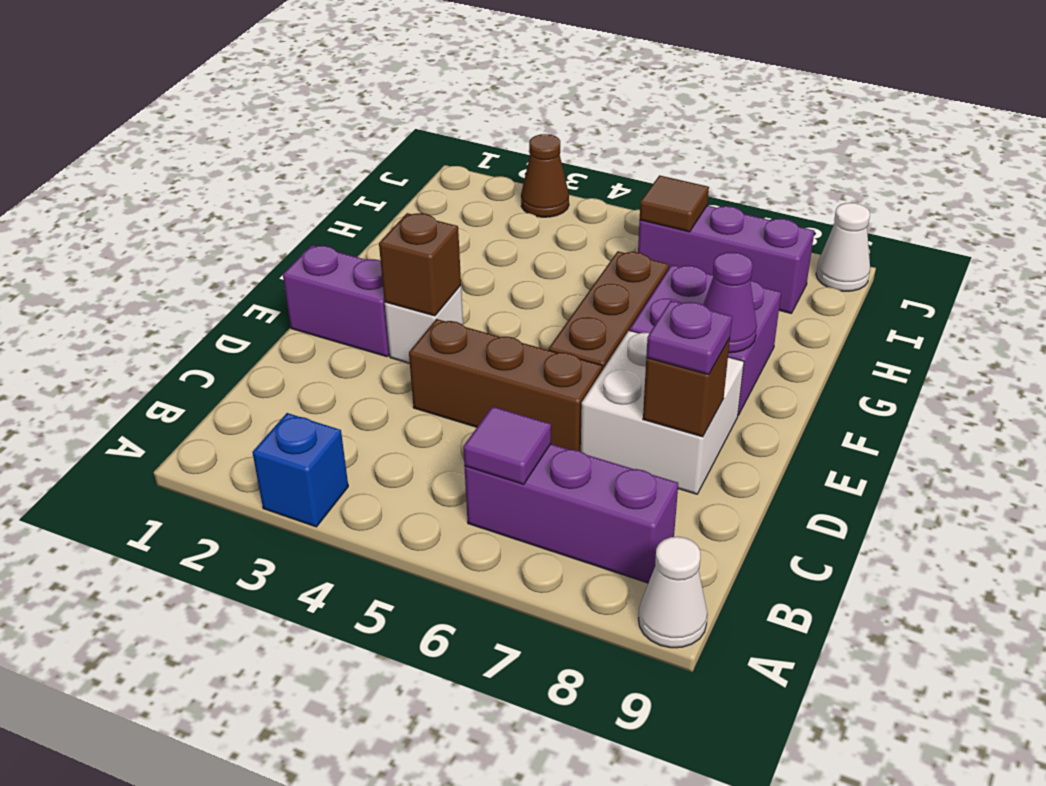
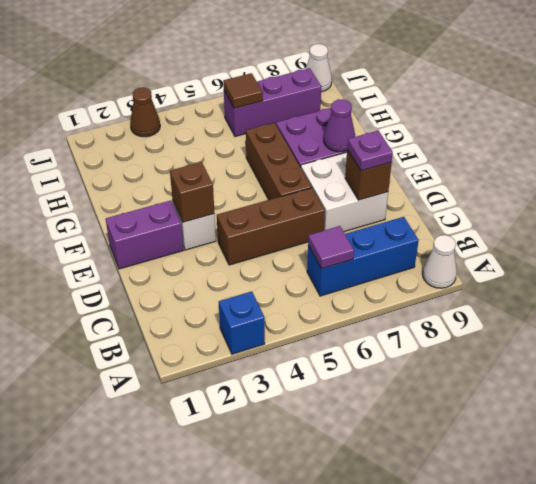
purple 1x3 brick [465,444,678,583] -> blue 1x3 brick [307,217,419,296]

